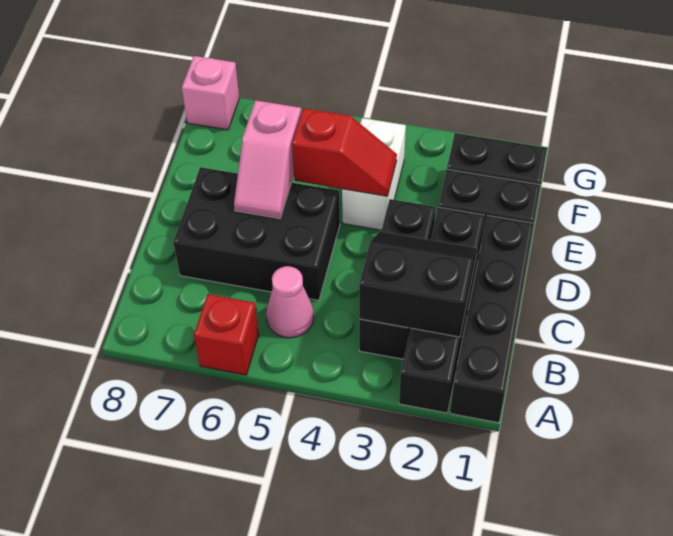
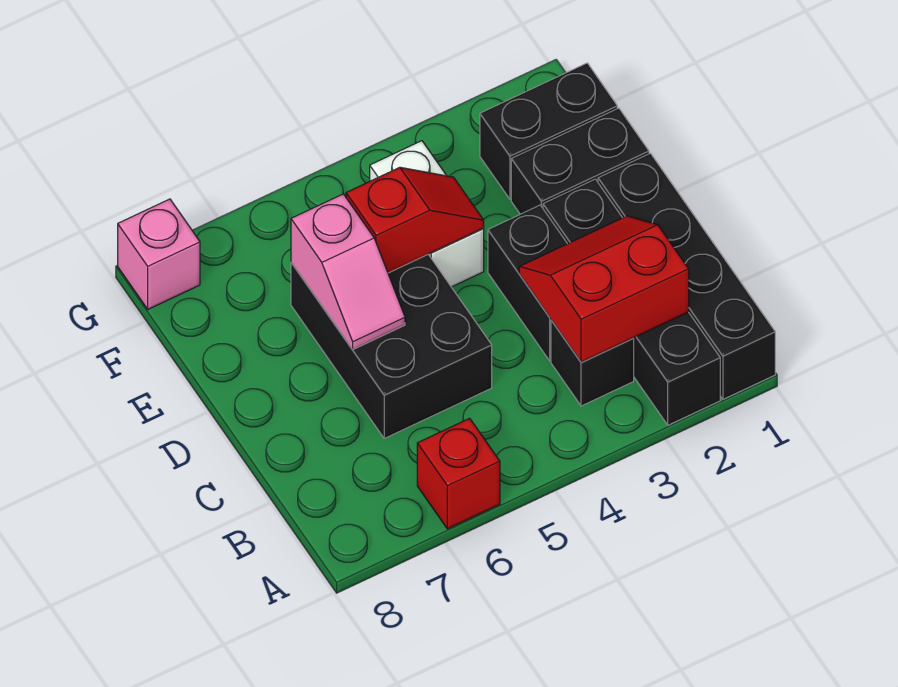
black 2x2 slope [359,231,477,337] -> red 2x2 slope [519,216,689,363]
pink 1x1 cone [266,266,314,338] -> none
black 2x3 brick [173,167,340,301] -> black 2x3 brick turned to [291,254,492,438]

